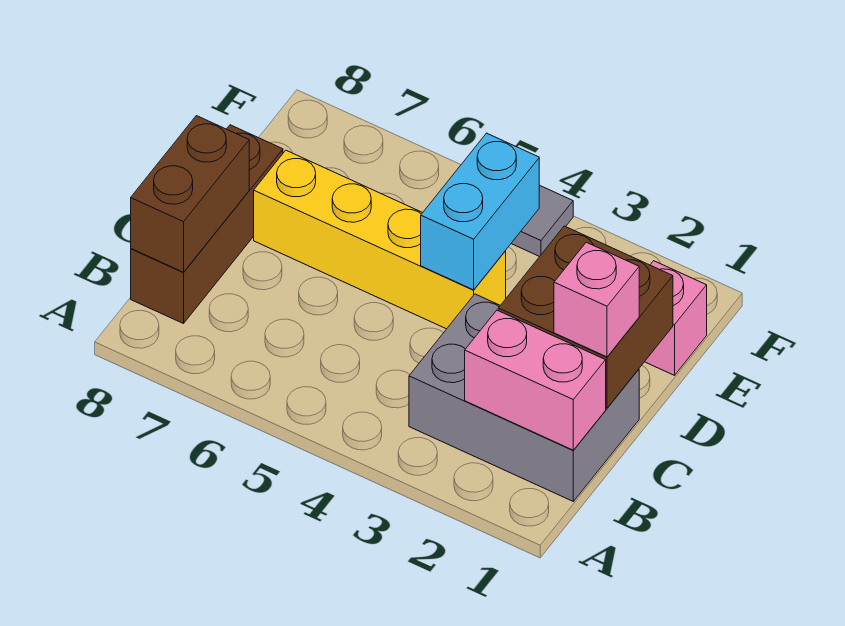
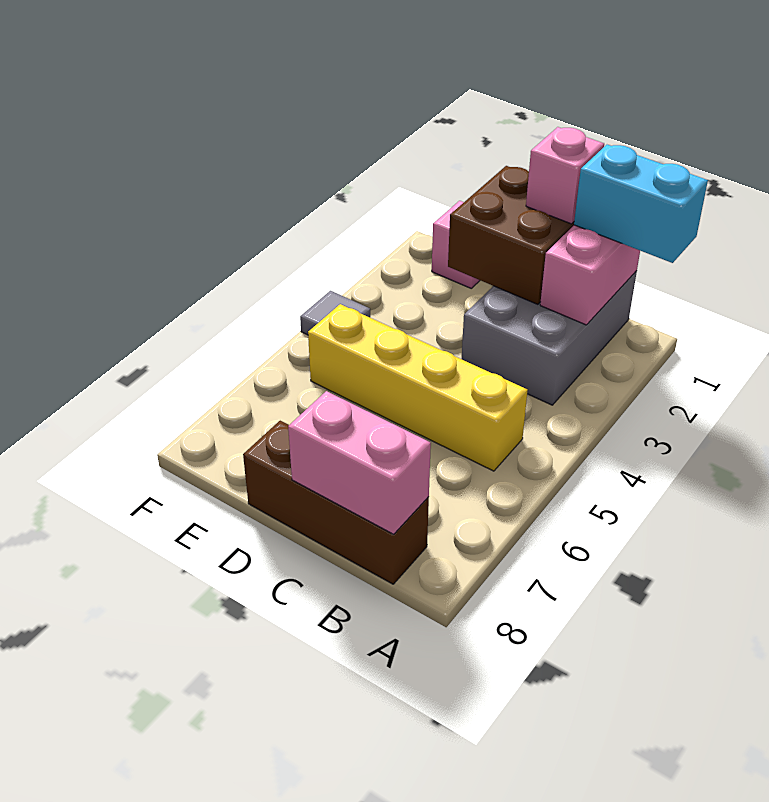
brown 1x2 brick [131,116,249,272] -> pink 1x2 brick [288,391,431,534]
yellow 1x4 brick [254,150,506,329] -> yellow 1x4 brick turned to [308,304,528,471]
cyan 1x2 brick [421,133,539,290] -> cyan 1x2 brick moved to [574,145,708,263]

